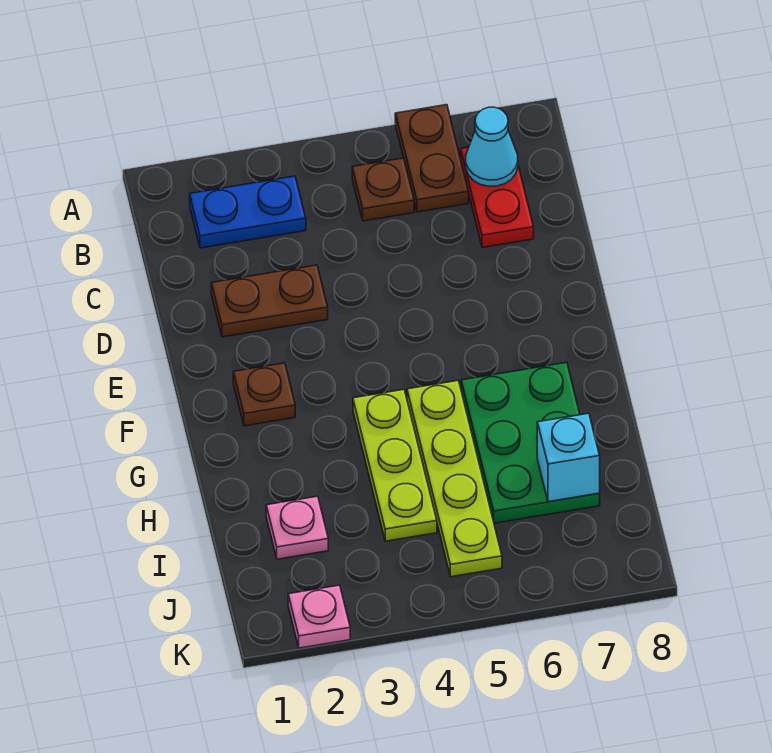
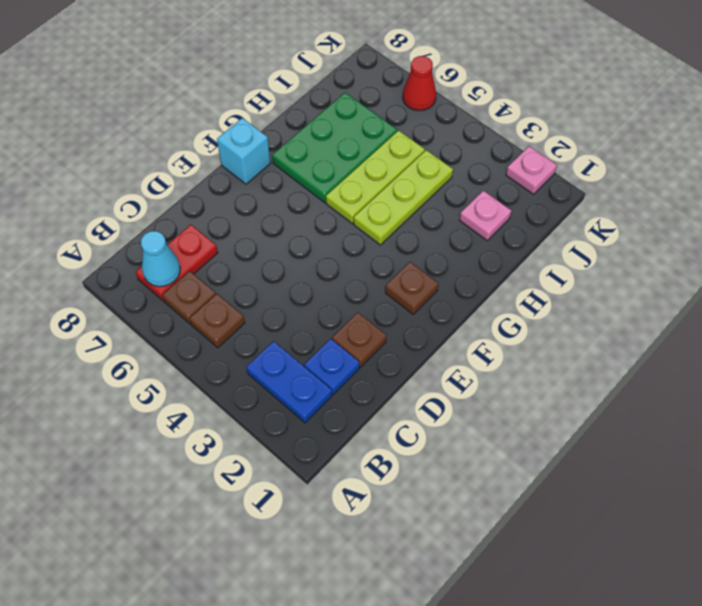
brown 1x2 plate [395,105,469,212] -> brown 1x1 plate [162,271,216,324]
none -> blue 1x1 plate [304,339,359,394]
brown 1x2 plate [211,265,328,337] -> brown 1x1 plate [332,313,387,367]
lime 1x4 plate [407,381,502,577] -> lime 1x3 plate [326,130,425,223]
cyan 1x1 brick [537,413,600,502] -> cyan 1x1 brick moved to [217,118,270,184]
none -> red 1x1 cone [403,56,436,111]

